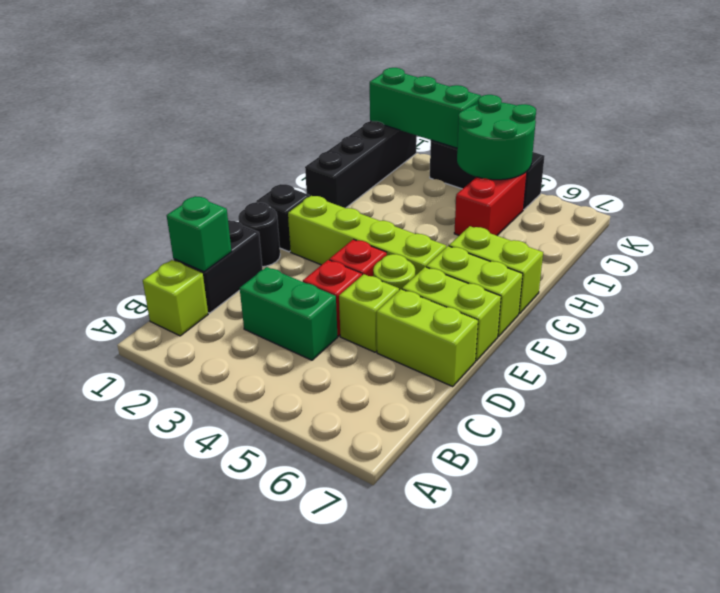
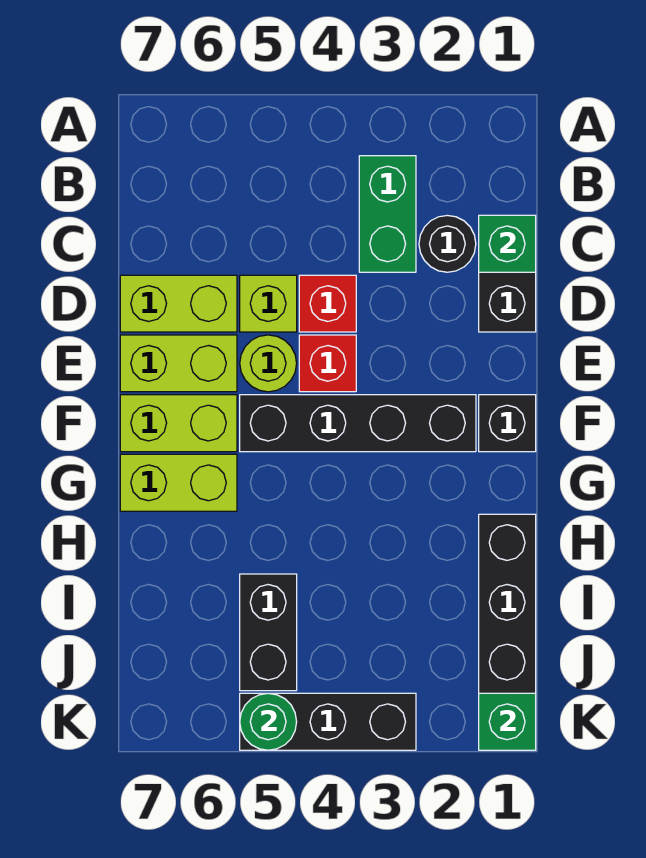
lime 1x1 brick [143,260,208,336] -> none
green 1x2 brick [240,267,338,360] -> green 1x2 brick turned to [359,156,416,272]
black 1x1 round brick [238,202,280,267] -> black 1x1 round brick moved to [419,215,476,272]
lime 1x4 brick [288,196,446,276] -> black 1x4 brick [240,395,476,452]
red 1x2 brick [454,172,527,236] -> black 1x2 brick [240,574,297,691]
green 2x2 round brick [457,95,536,180] -> green 1x1 round brick [240,693,297,750]
green 1x3 brick [370,68,481,148] -> green 1x1 brick [479,693,536,750]

